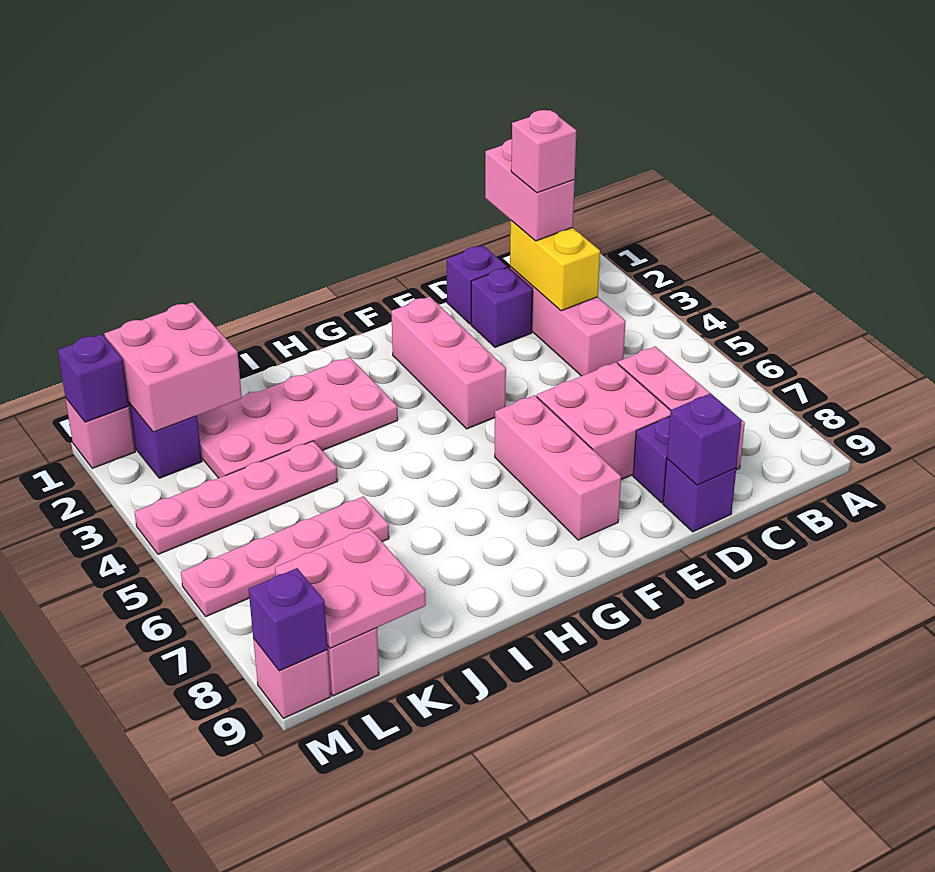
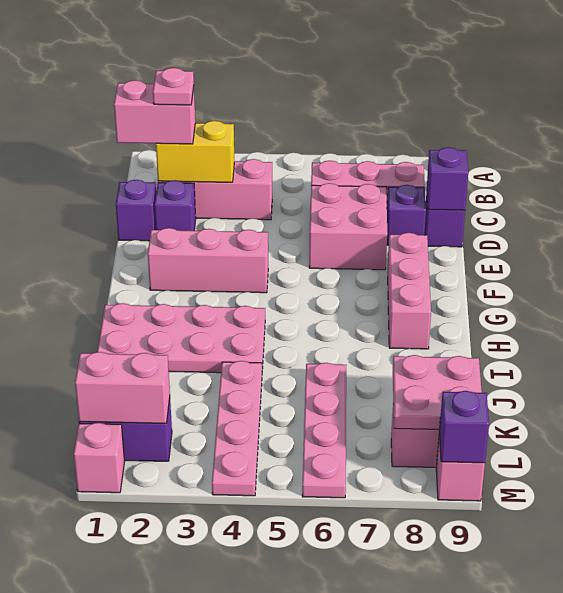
pink 1x1 brick [511,110,577,193] -> pink 1x1 plate [153,68,194,105]
pink 1x3 brick [495,395,621,540] -> pink 1x3 brick turned to [388,233,431,349]
pink 2x4 plate [197,357,398,478] -> pink 2x4 plate turned to [97,303,265,373]
pink 2x2 brick [104,302,242,432] -> pink 1x2 brick [75,352,170,423]
purple 1x1 brick [58,334,129,422] -> none

